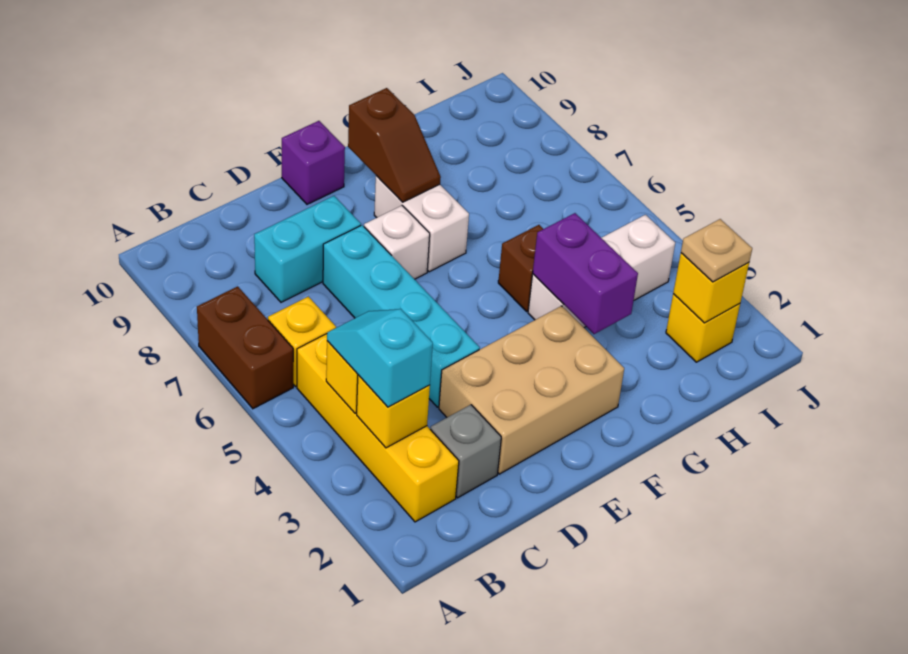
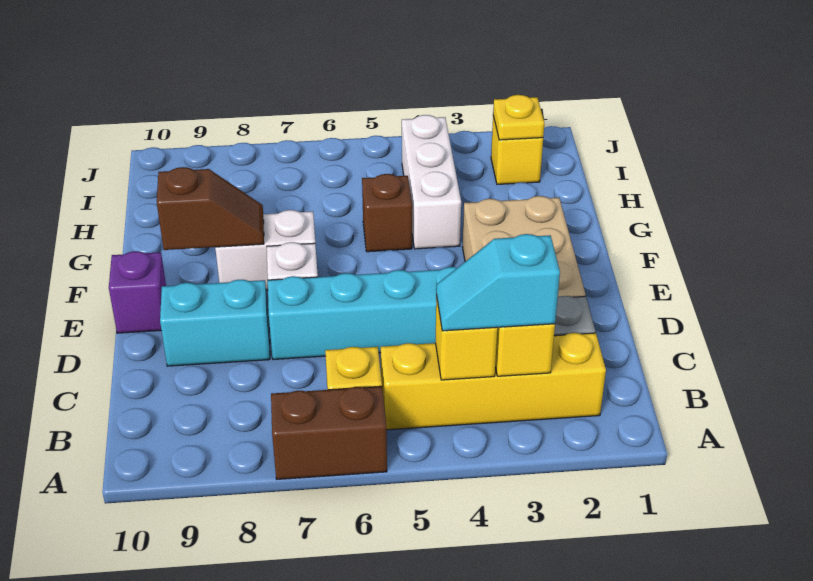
cyan 1x2 brick [254,196,361,302] -> cyan 1x2 brick turned to [160,280,270,366]
purple 1x2 brick [533,213,638,334] -> none
yellow 1x1 brick [673,253,749,323] -> yellow 1x1 plate [493,95,544,140]
tan 1x1 plate [681,219,752,282] -> none

